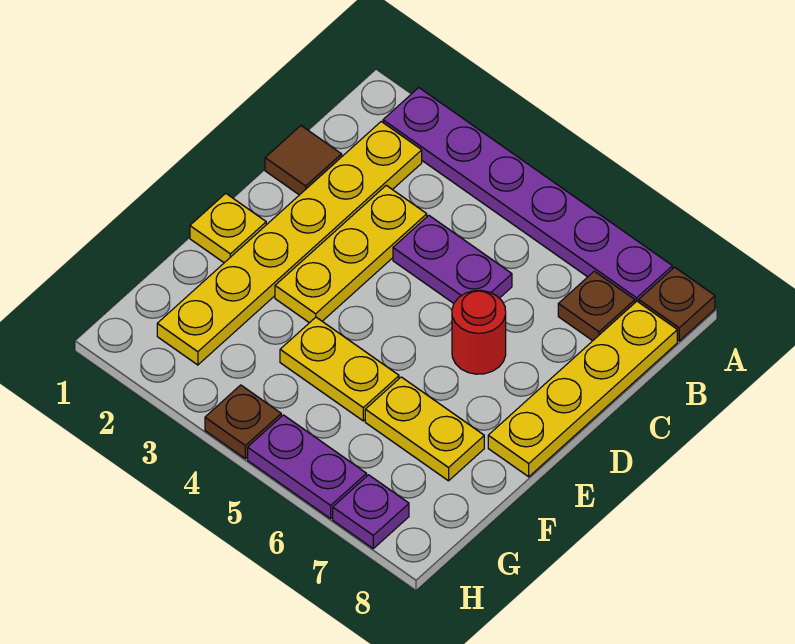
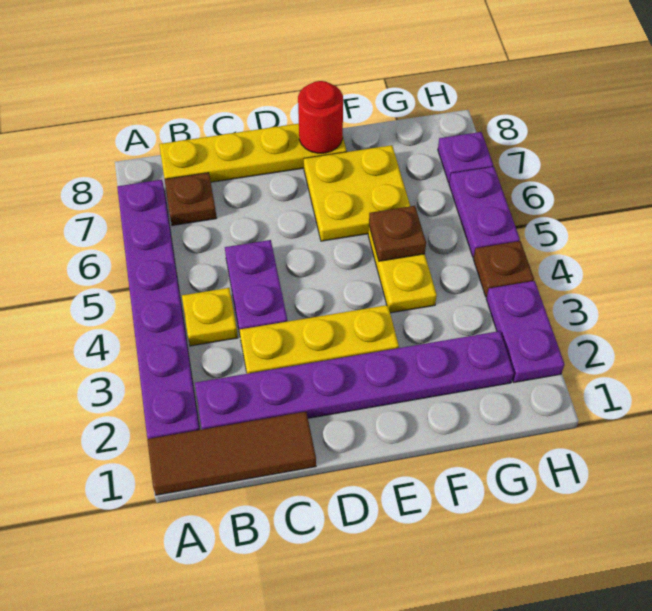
brown 1x1 plate [639,267,715,341] -> brown 1x1 plate moved to [369,206,426,261]
yellow 1x6 plate [157,122,422,365] -> purple 1x6 plate [195,331,514,429]
brown 1x1 tile [265,126,342,195] -> brown 1x3 tile [147,412,316,495]
red 1x1 round brick [452,291,506,374] -> red 1x1 round brick moved to [298,81,343,153]
yellow 1x1 plate [190,193,266,263] -> yellow 1x1 plate moved to [182,288,238,346]
yellow 1x2 plate [365,377,484,481] -> yellow 2x2 plate [304,145,410,241]
none -> purple 1x2 plate [486,281,565,382]

